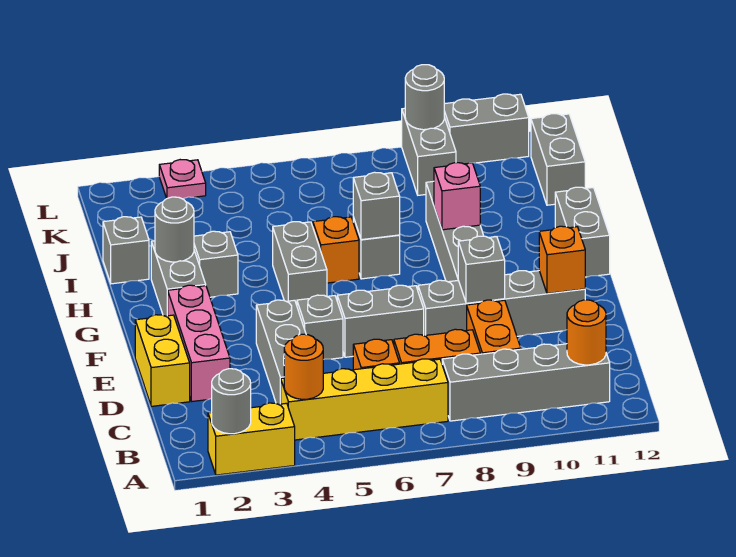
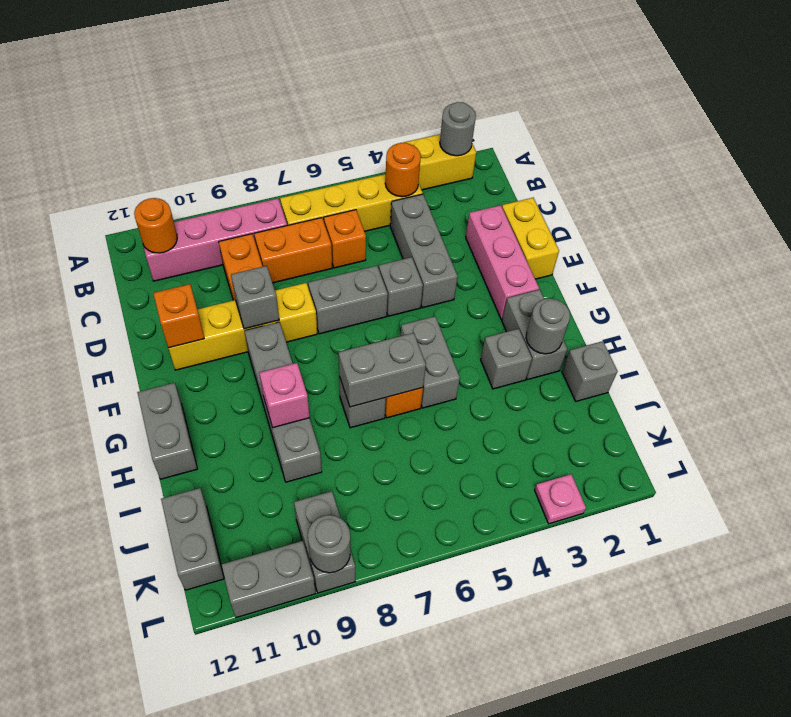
grey 1x4 brick [442,344,610,421] -> pink 1x4 brick [143,199,287,281]
grey 1x4 brick [418,271,585,336] -> yellow 1x4 brick [168,283,317,370]
grey 1x1 brick [353,172,400,240] -> grey 1x2 brick [339,333,426,407]

